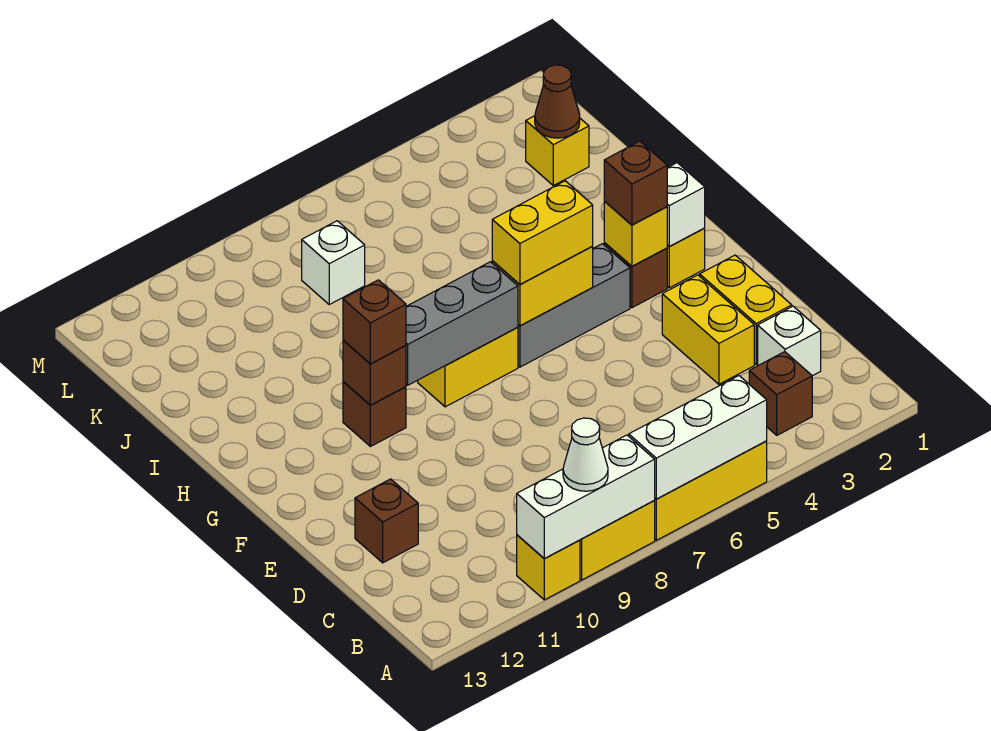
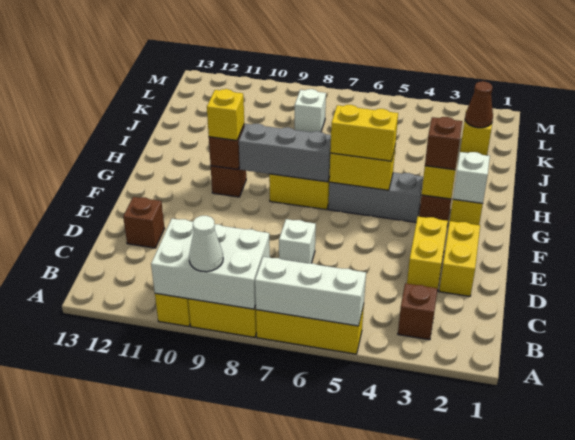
white 1x3 brick [517,435,655,558] -> white 2x3 brick [151,219,270,309]
white 1x1 brick [758,306,821,376] -> white 1x1 brick moved to [279,219,316,263]
brown 1x1 brick [343,280,406,364] -> yellow 1x1 brick [207,89,244,140]

